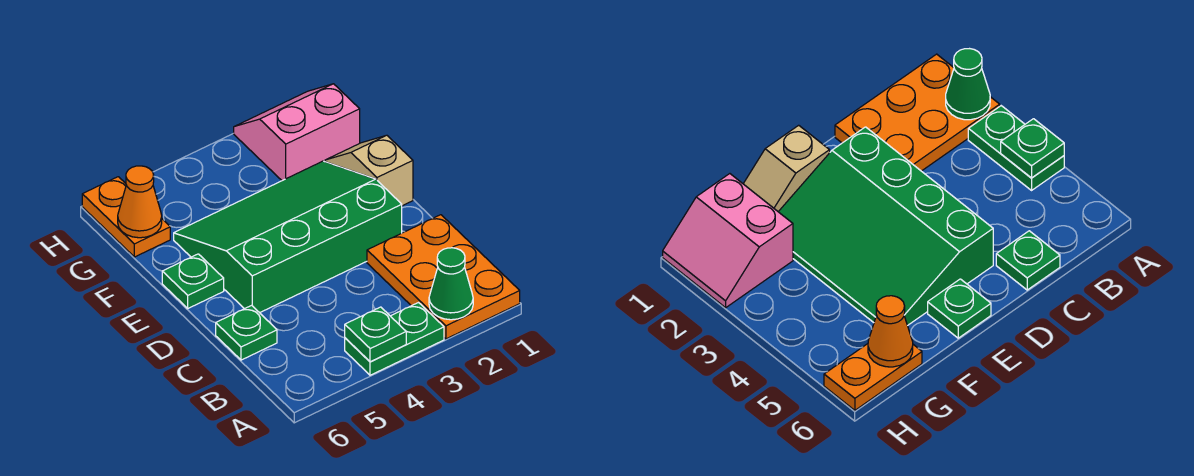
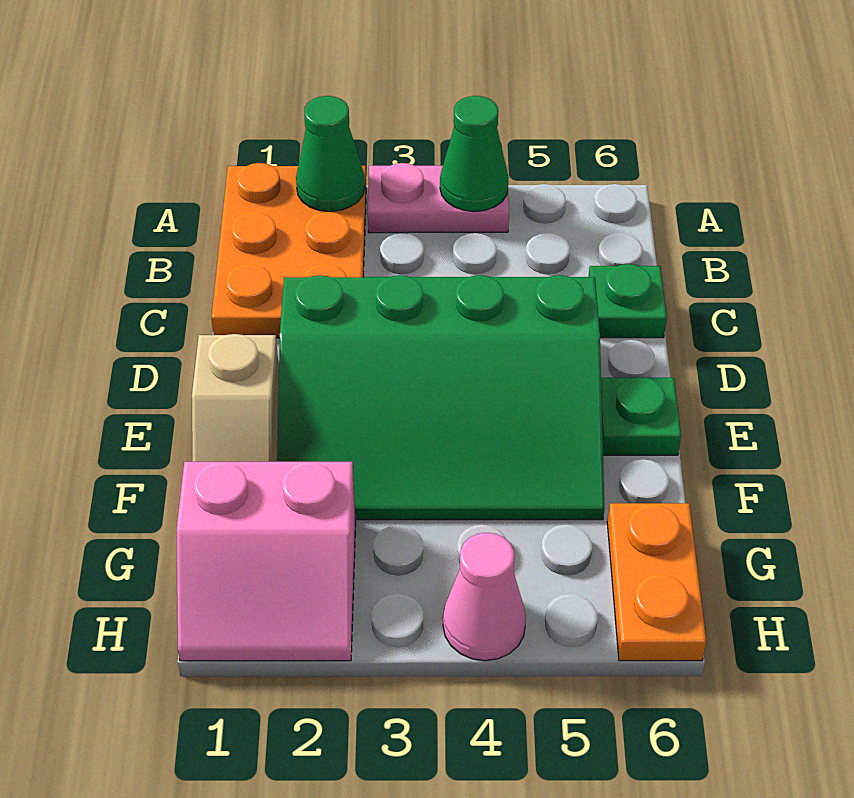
green 1x2 plate [345,303,444,375] -> pink 1x2 plate [368,163,509,233]
green 1x1 plate [345,307,406,362] -> green 1x1 cone [440,96,509,211]
orange 1x1 cone [118,166,162,238] -> none
none -> pink 1x1 cone [443,533,526,661]

